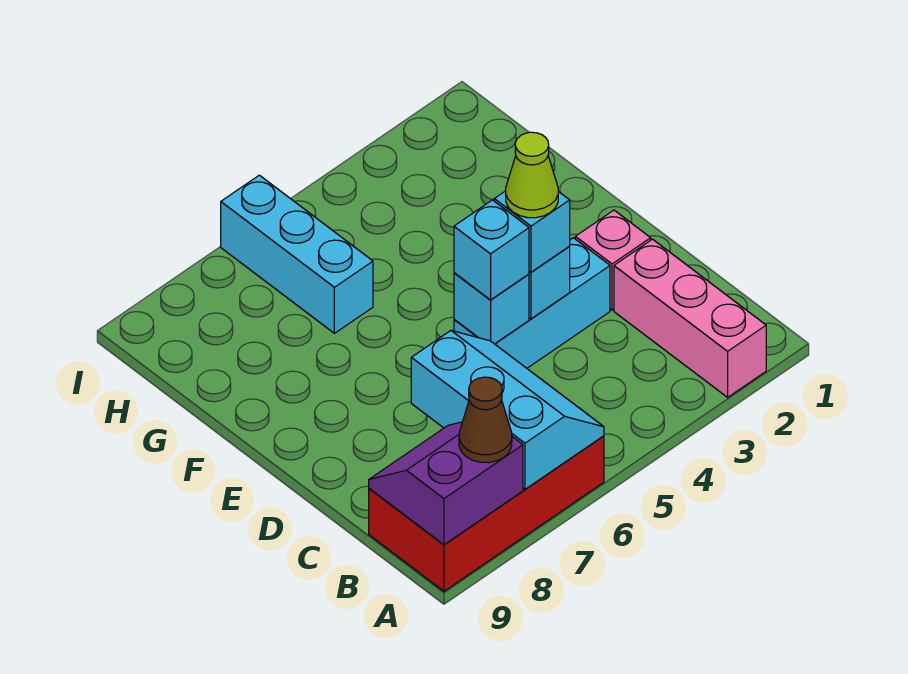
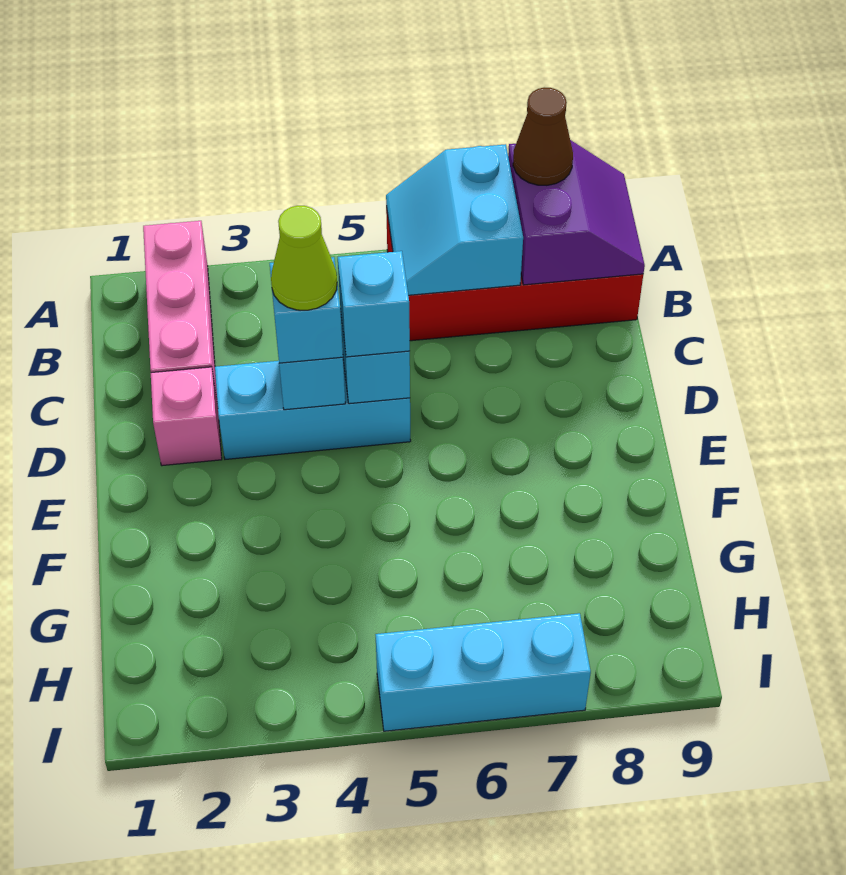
cyan 2x3 slope [411,331,604,489] -> cyan 2x2 slope [386,144,523,295]
purple 2x2 slope [369,422,523,545] -> purple 2x2 slope turned to [508,140,645,285]
cyan 1x3 brick [221,175,373,333] -> cyan 1x3 brick turned to [375,613,591,731]

